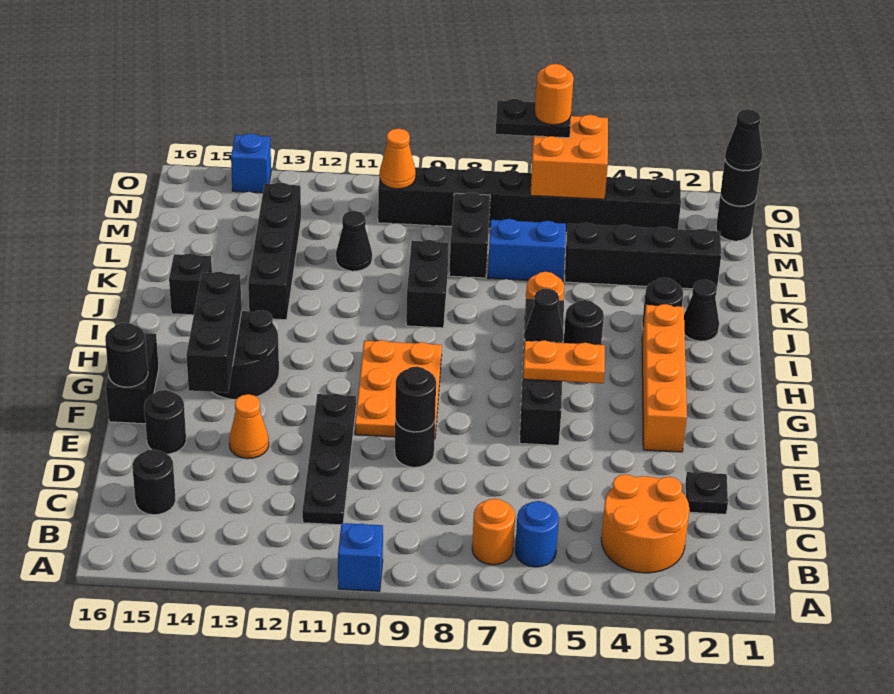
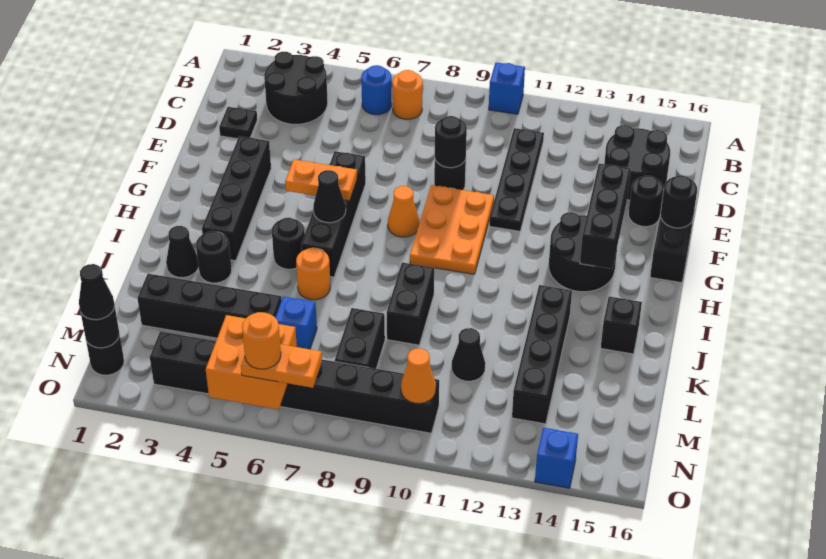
orange 2x2 round brick [601,474,689,573] -> black 2x2 round brick [264,52,328,124]
black 1x1 round brick [132,449,176,515] -> black 2x2 round brick [604,125,670,200]
orange 1x1 cone [229,394,269,459] -> orange 1x1 cone moved to [388,186,419,237]
orange 1x4 brick [642,304,687,452] -> black 1x4 brick [202,136,271,261]
blue 1x2 brick [488,219,566,281] -> blue 1x1 brick [275,296,317,349]
black 1x2 plate [495,99,571,138] -> orange 1x2 plate [241,344,322,388]

